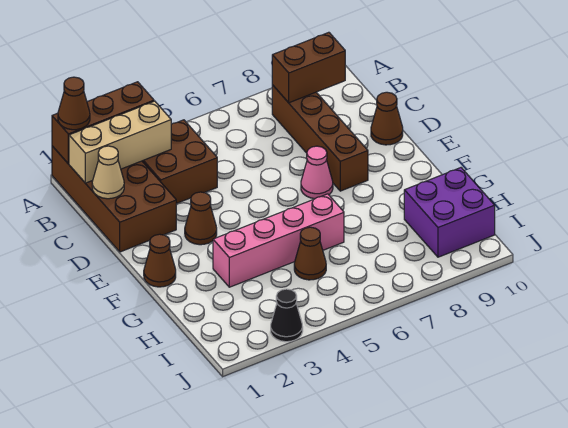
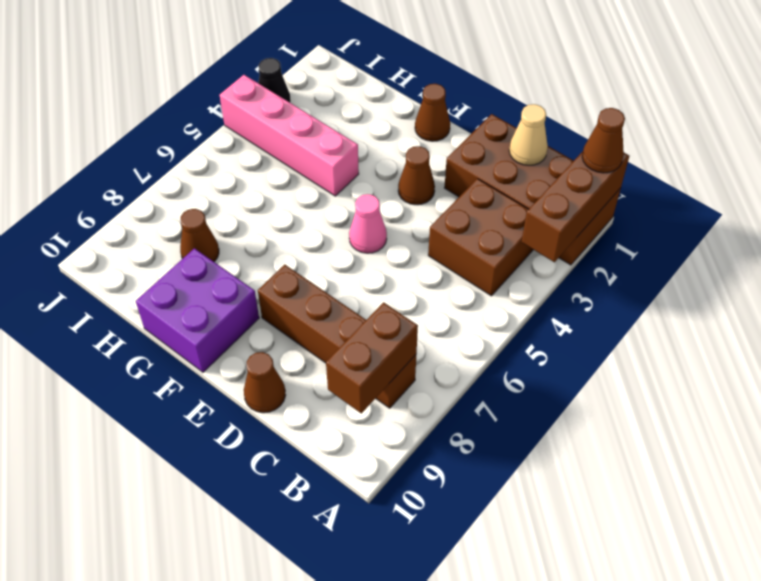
tan 1x3 brick [69,101,171,183] -> none
pink 1x1 cone [301,146,333,199] -> pink 1x1 cone moved to [349,194,387,253]
pink 1x4 brick [213,194,344,287] -> pink 1x4 brick turned to [220,75,359,196]
brown 1x1 cone [294,227,326,280] -> brown 1x1 cone moved to [180,209,219,262]
purple 2x2 brick [404,168,495,257] -> purple 2x2 brick moved to [136,248,259,372]

